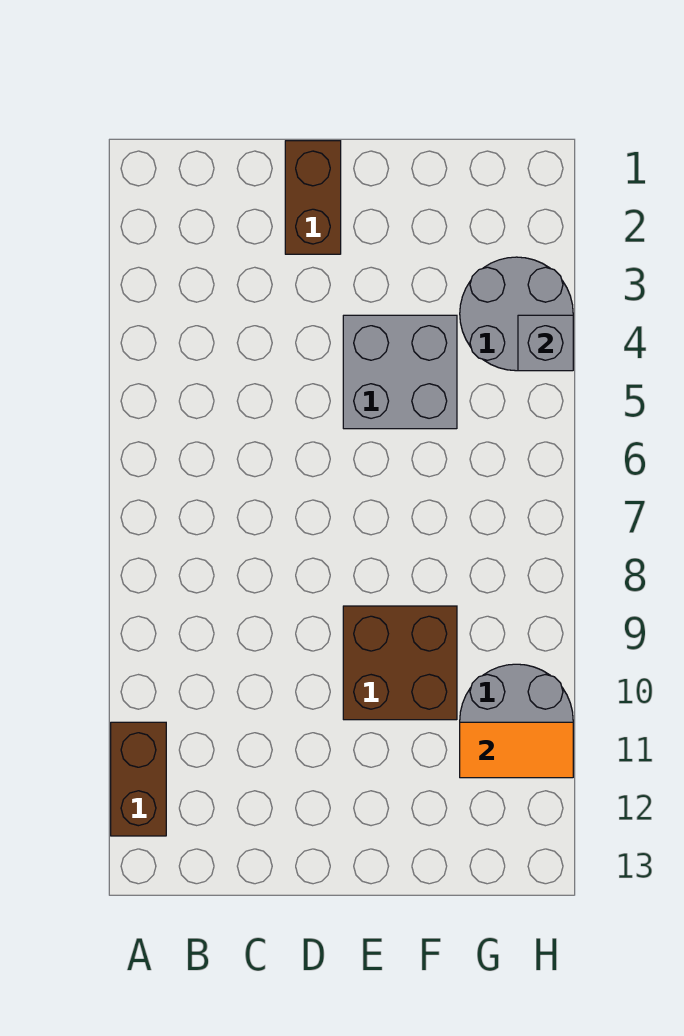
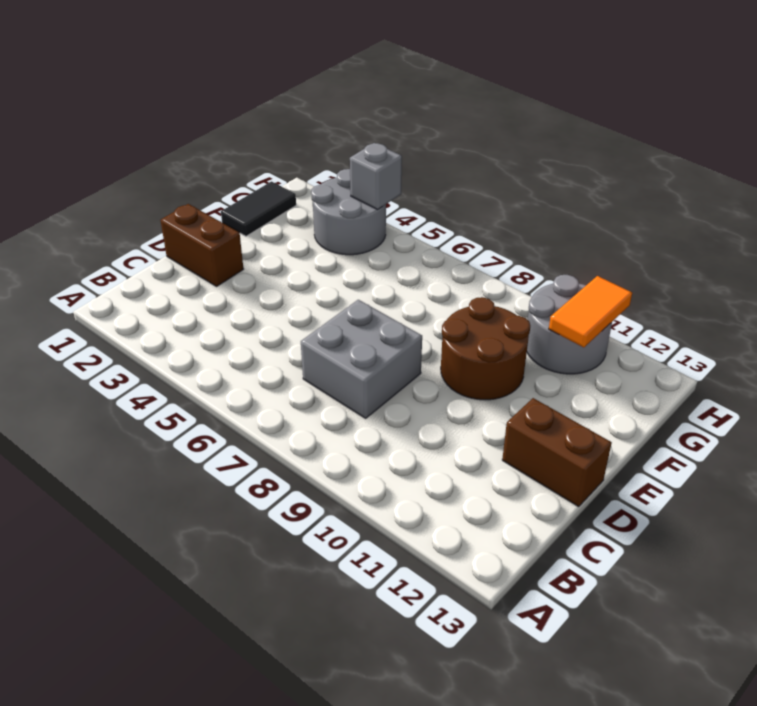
brown 1x2 brick [111,722,166,836] -> brown 1x2 brick moved to [502,398,612,507]
grey 2x2 brick [343,315,457,429] -> grey 2x2 brick moved to [301,300,422,418]
brown 2x2 brick [343,606,457,720] -> brown 2x2 round brick [441,297,530,400]
none -> black 1x2 tile [221,181,296,236]

